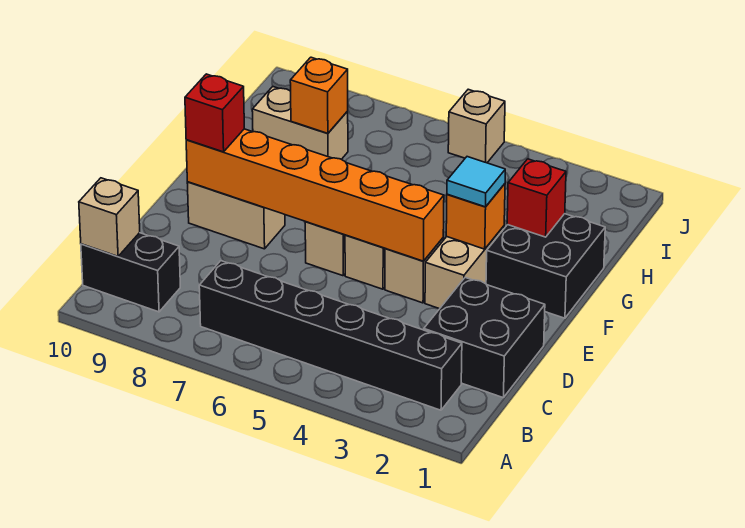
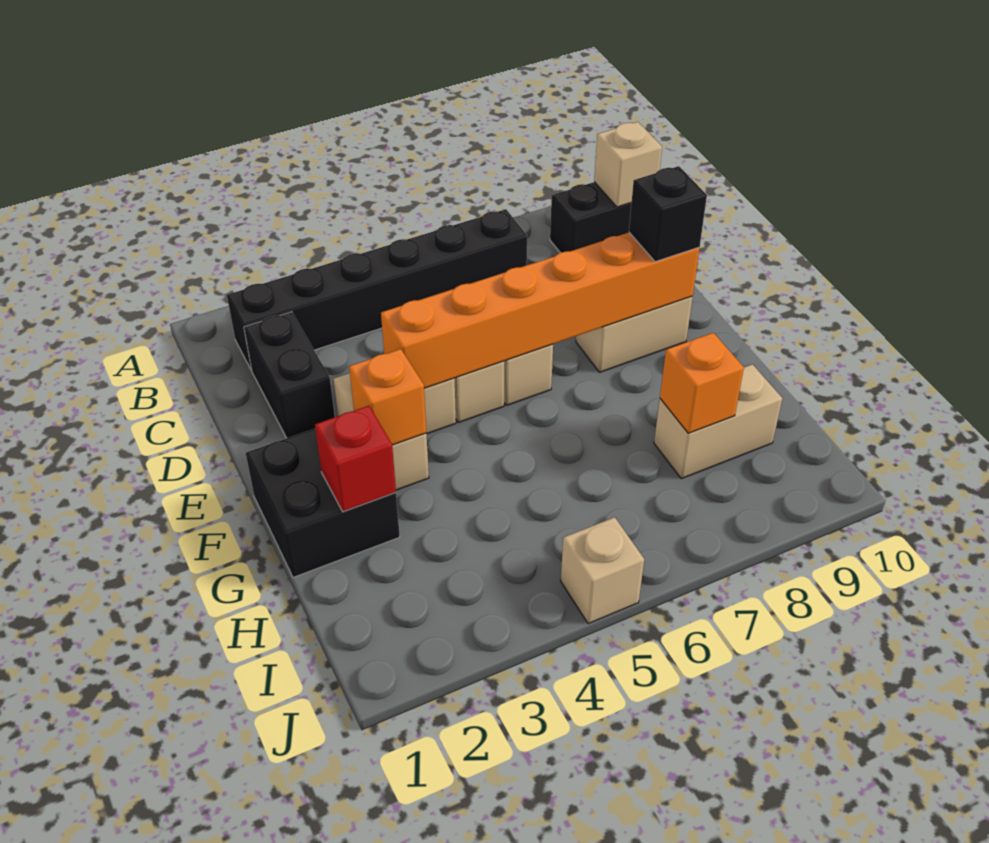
black 2x2 brick [424,278,545,397] -> black 1x2 brick [244,312,335,438]
red 1x1 brick [185,74,244,152] -> black 1x1 brick [629,166,707,262]
cyan 1x1 tile [447,157,505,207] -> none

